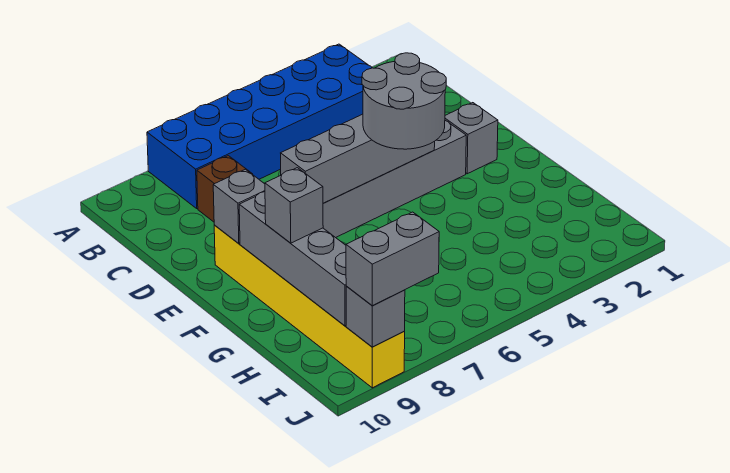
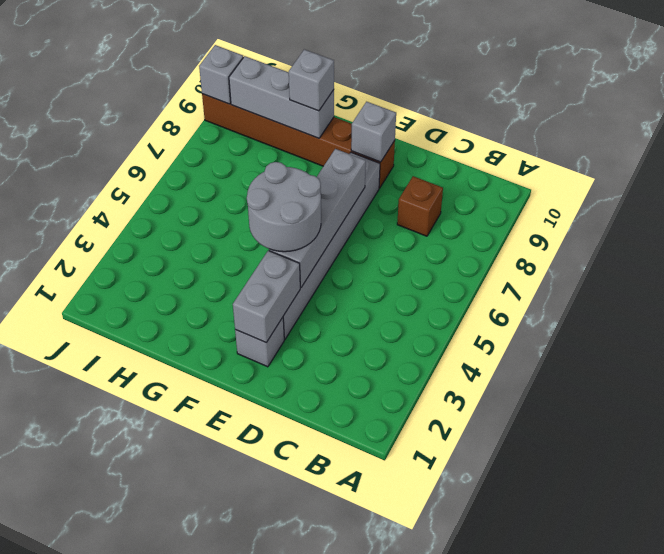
blue 2x6 brick [147,44,372,208] -> none
yellow 1x6 brick [214,225,405,388] -> brown 1x6 brick [202,94,395,188]
grey 1x4 brick [239,192,346,326] -> grey 1x3 brick [229,56,334,138]
grey 1x2 brick [346,212,439,306] -> grey 1x2 brick moved to [233,251,300,343]

